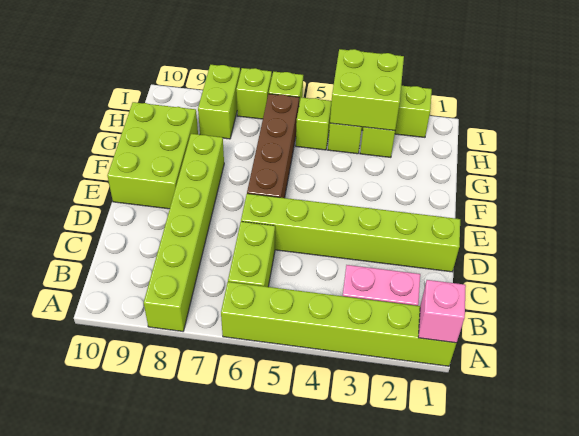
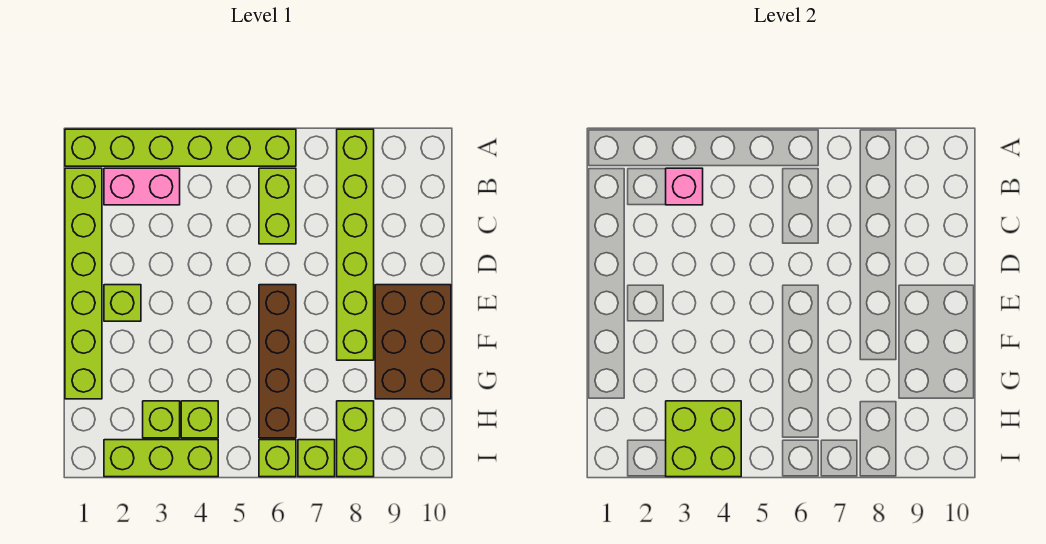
pink 1x1 brick [418,280,466,343] -> pink 1x1 brick moved to [666,168,703,205]
lime 1x6 brick [241,194,460,272] -> lime 1x6 brick turned to [65,168,102,399]
lime 2x3 brick [107,102,198,209] -> brown 2x3 brick [375,285,451,399]
lime 1x1 brick [296,97,332,150] -> lime 1x1 brick moved to [104,285,141,321]

